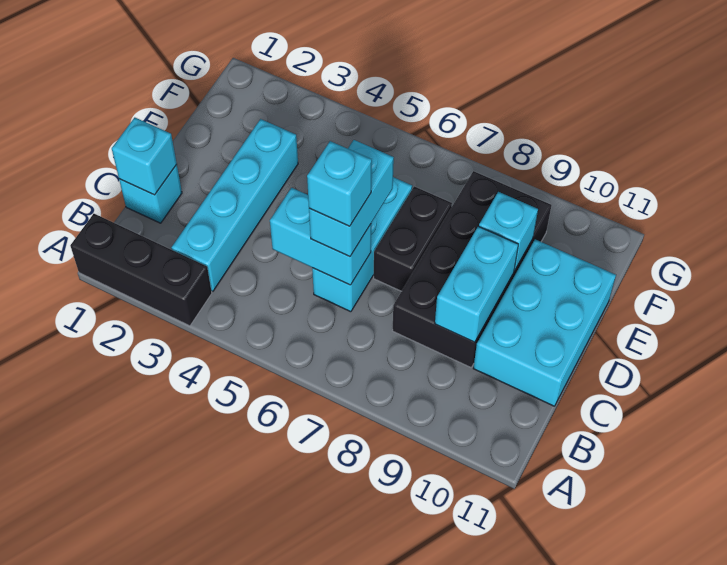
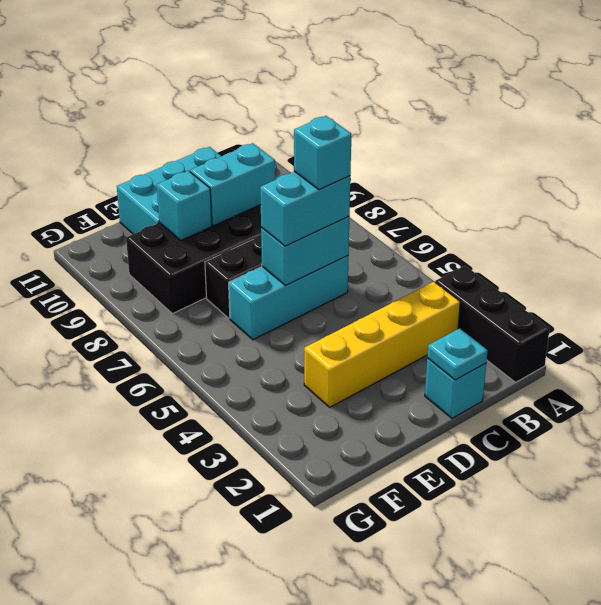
cyan 1x4 brick [172,119,298,291] -> yellow 1x4 brick [304,282,460,407]
cyan 1x1 brick [112,118,177,195] -> cyan 1x1 plate [427,328,488,380]
cyan 1x2 brick [270,188,371,285] -> cyan 1x2 brick turned to [261,216,349,285]

